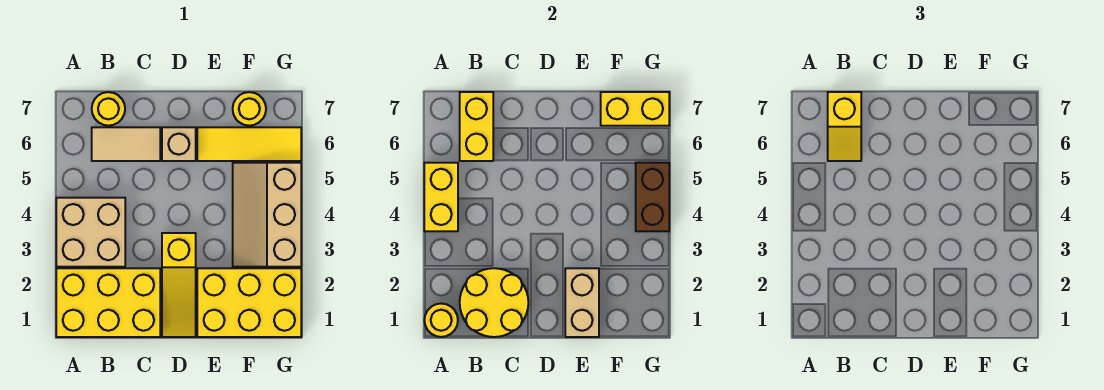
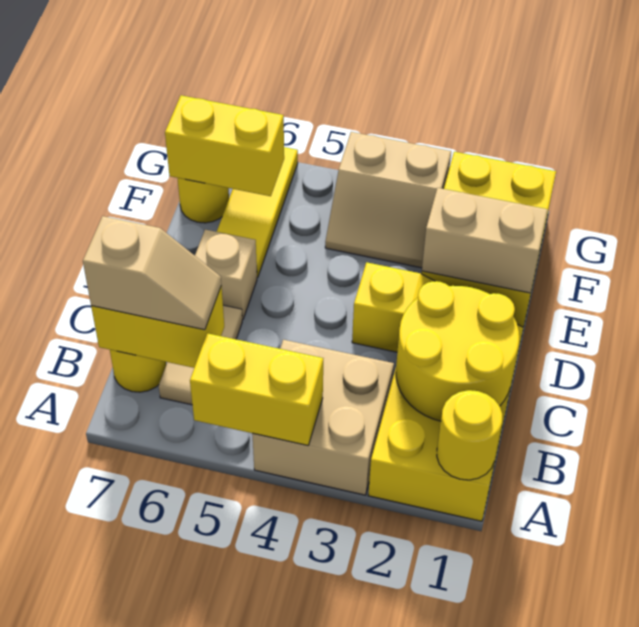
yellow 1x2 slope [828,92,861,161] -> tan 1x2 slope [83,216,221,330]
tan 2x3 slope [233,163,301,267] -> tan 2x2 slope [325,132,451,268]
yellow 1x2 brick [601,92,669,126] -> yellow 1x2 brick turned to [165,95,284,196]
brown 1x2 brick [636,163,669,231] -> none

